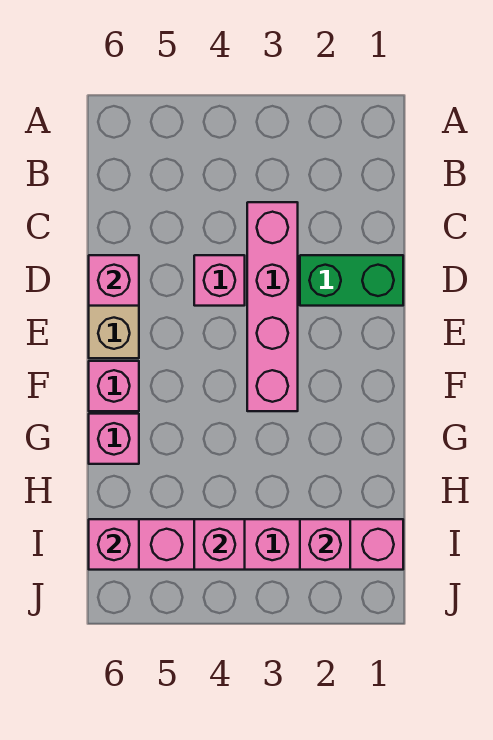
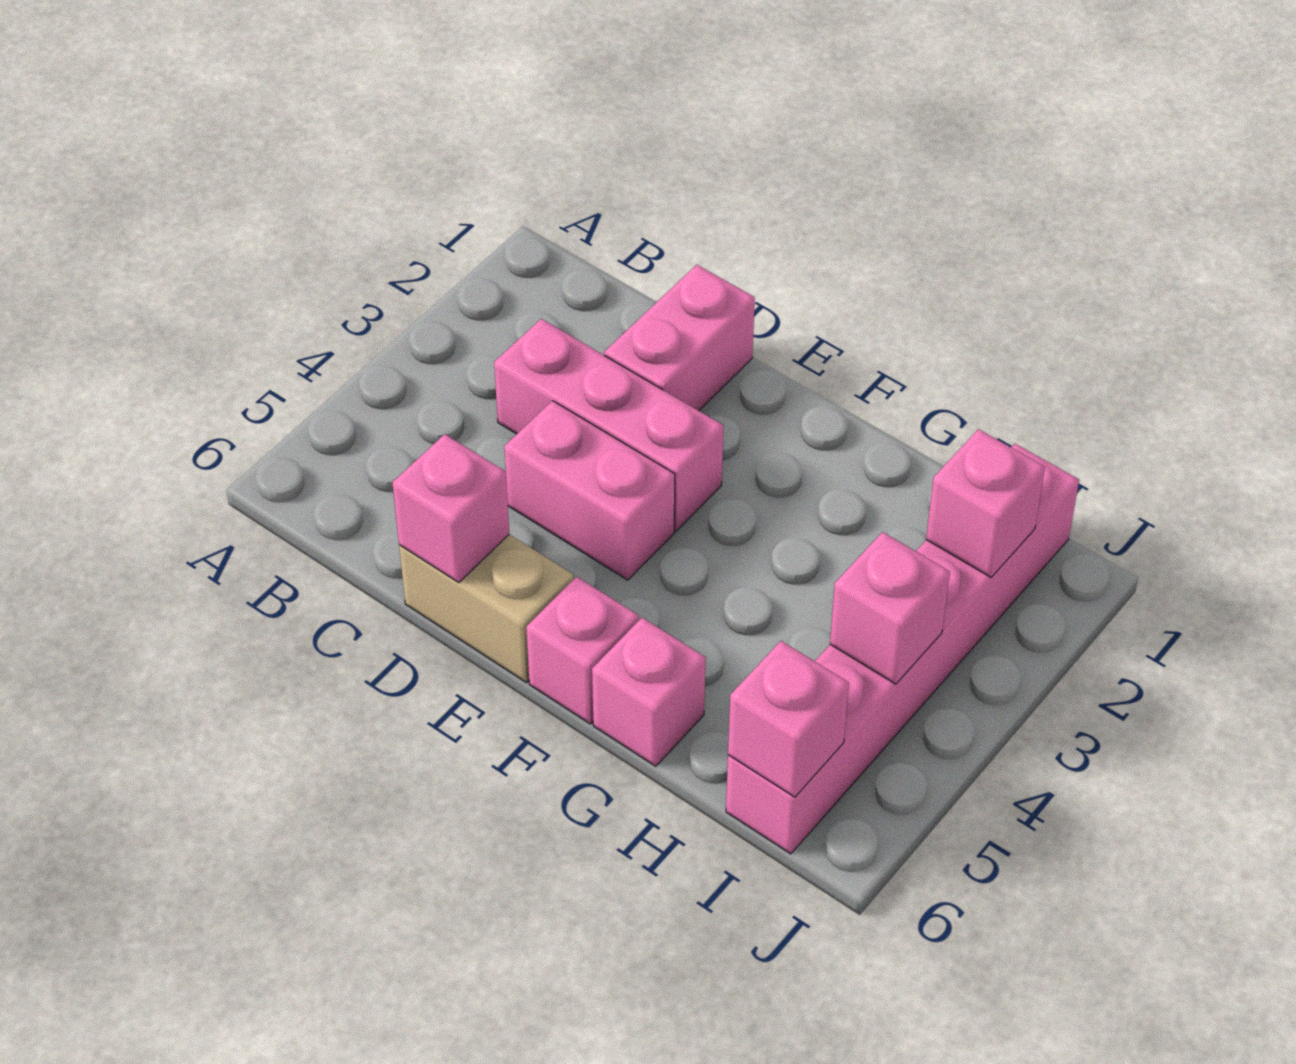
pink 1x4 brick [247,202,298,411] -> pink 1x3 brick [494,319,723,531]
green 1x2 brick [300,255,403,306] -> pink 1x2 brick [604,265,755,411]
pink 1x1 brick [194,255,245,306] -> pink 1x2 brick [504,401,675,580]

